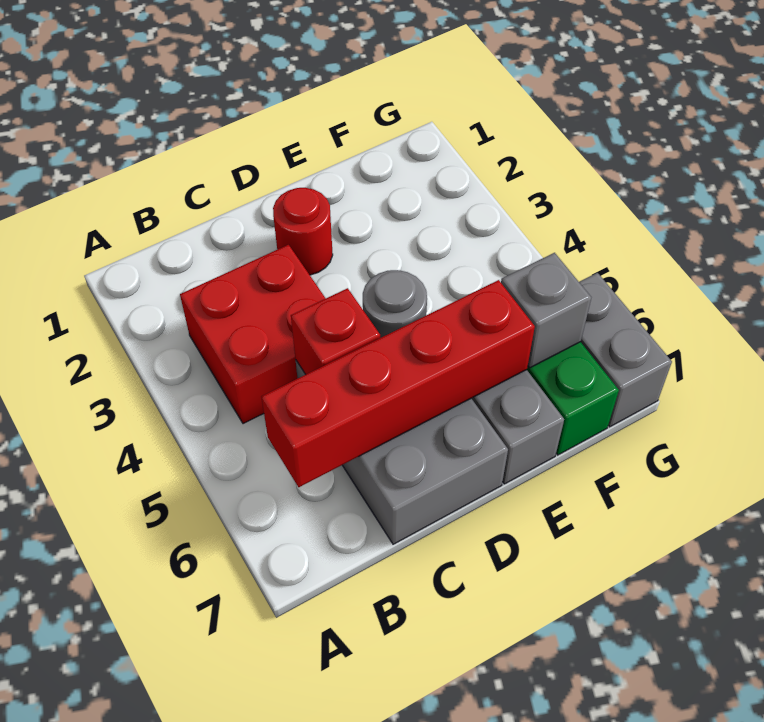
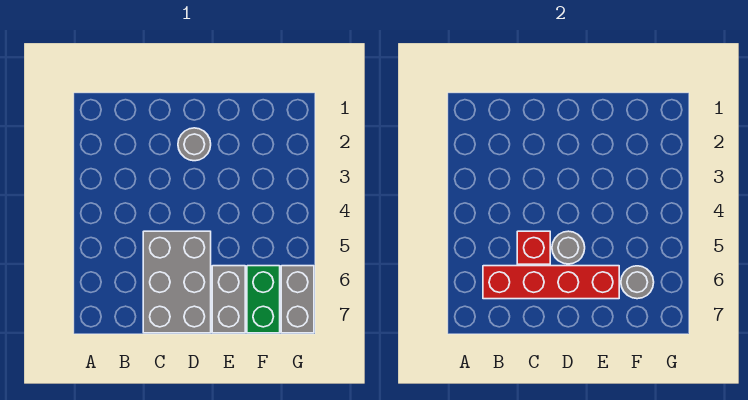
red 2x2 brick [180,245,326,424] -> none
red 1x1 round brick [273,188,333,275] -> grey 1x1 round brick [178,128,211,161]
grey 1x1 brick [501,253,591,368] -> grey 1x1 round brick [621,266,654,299]

